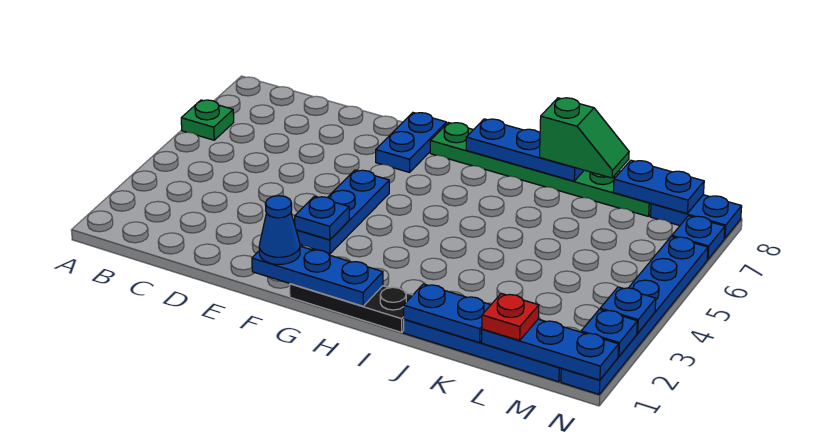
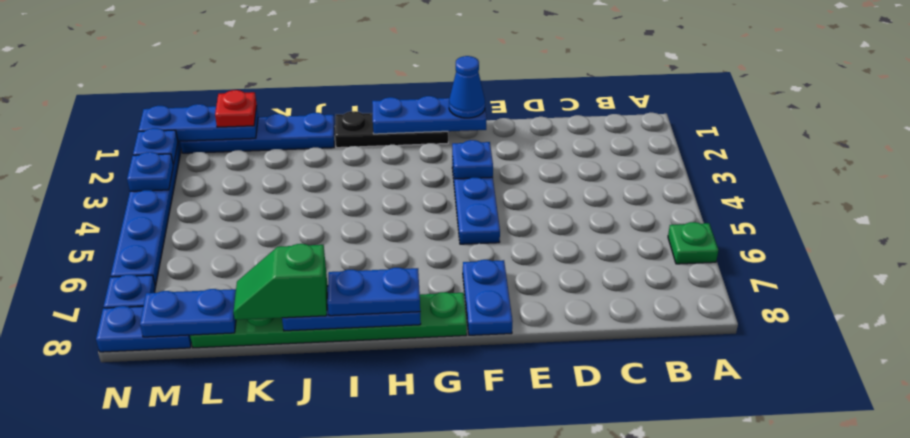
blue 1x2 plate [404,284,490,343] -> blue 1x2 plate moved to [328,268,420,316]

